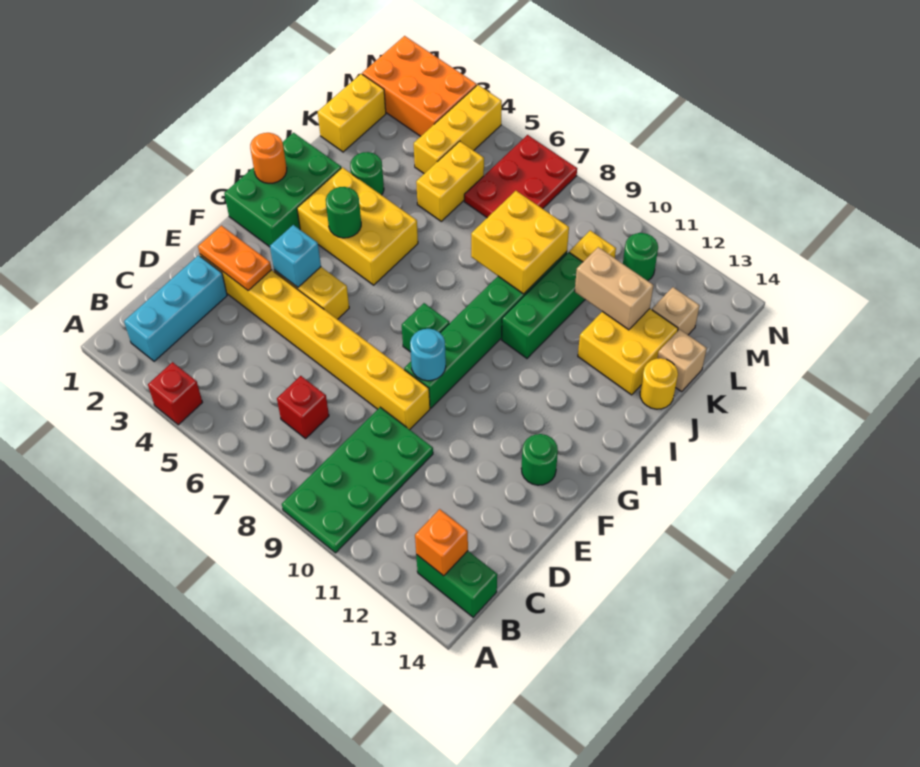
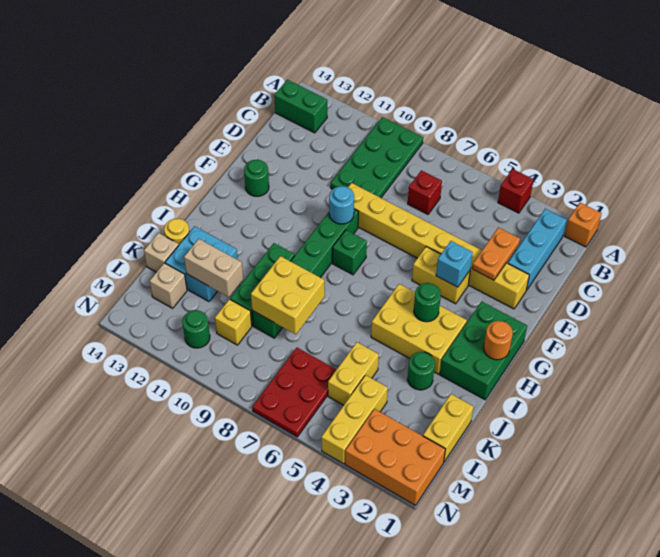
orange 1x1 brick [415,509,468,576] -> orange 1x1 brick moved to [565,203,602,247]
orange 1x2 plate [198,226,272,291] -> orange 1x2 plate turned to [472,228,520,280]
yellow 2x2 brick [578,309,678,395] -> cyan 2x2 brick [165,226,237,301]

